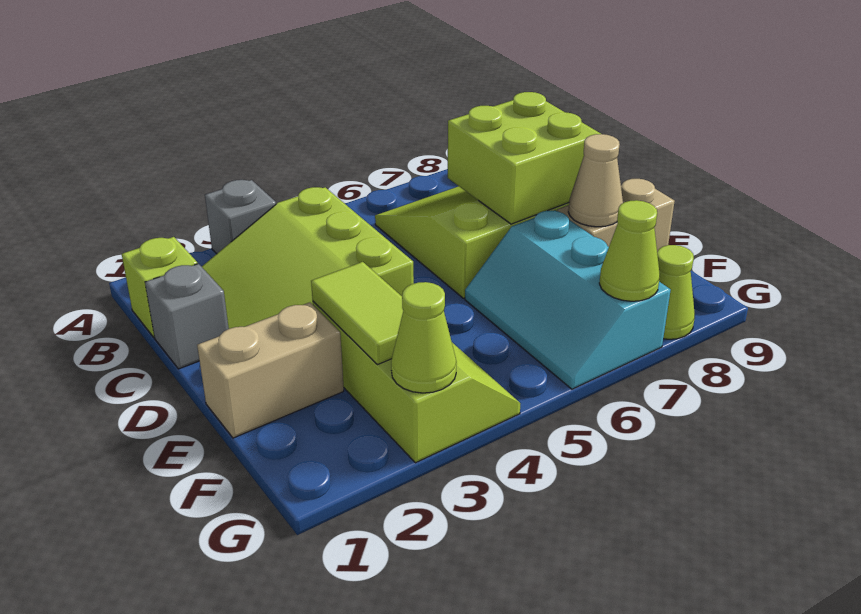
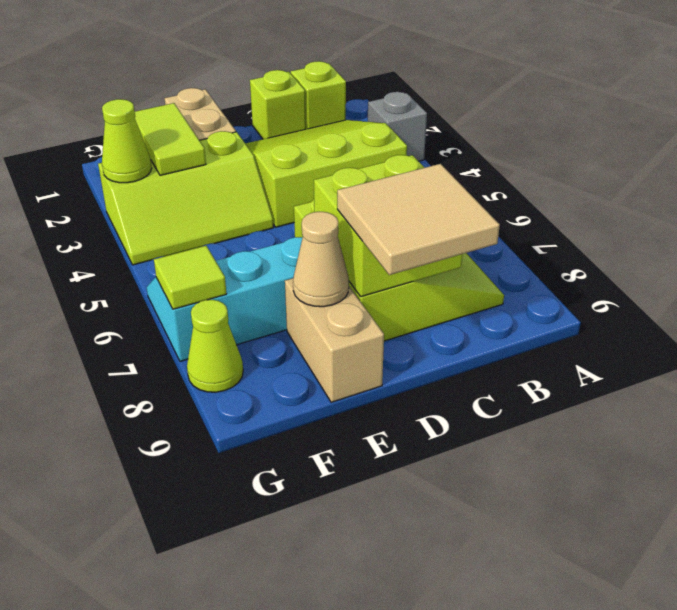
grey 1x1 brick [145,264,229,369] -> lime 1x1 brick [250,70,306,139]
none -> tan 2x2 tile [337,164,500,275]
lime 1x2 tile [311,262,403,365] -> lime 1x2 tile turned to [135,103,206,175]
lime 1x1 cone [599,200,660,301] -> lime 1x1 tile [154,246,227,309]

